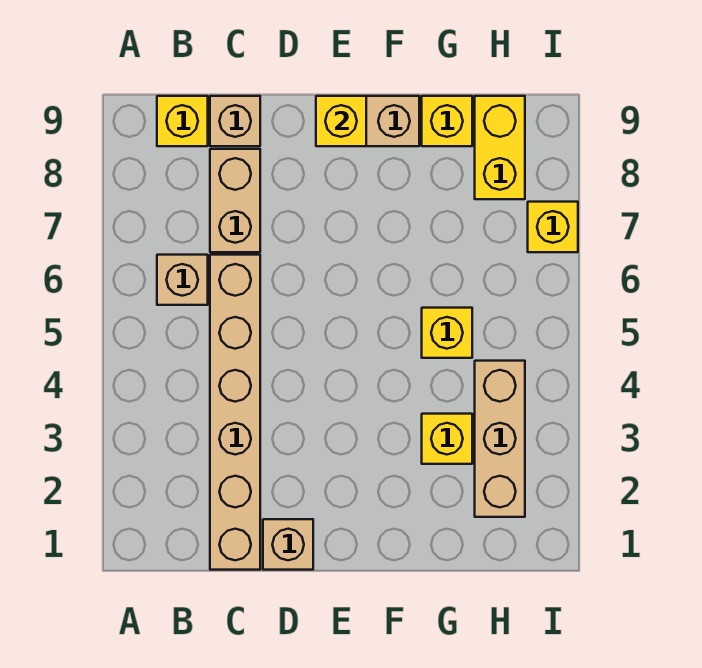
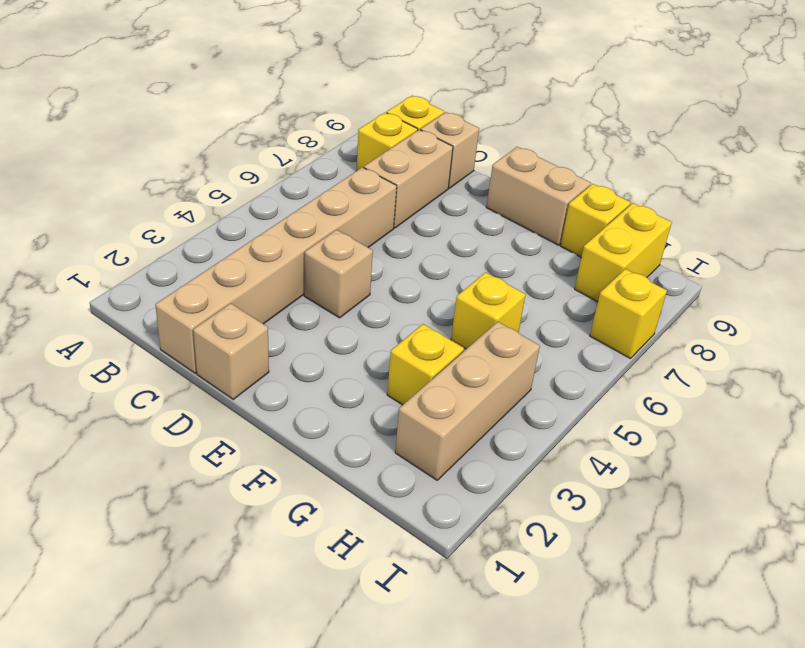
tan 1x1 brick [157,255,208,305] -> tan 1x1 brick moved to [304,230,373,318]
yellow 1x1 brick [316,96,366,146] -> yellow 1x1 brick moved to [357,112,418,171]

